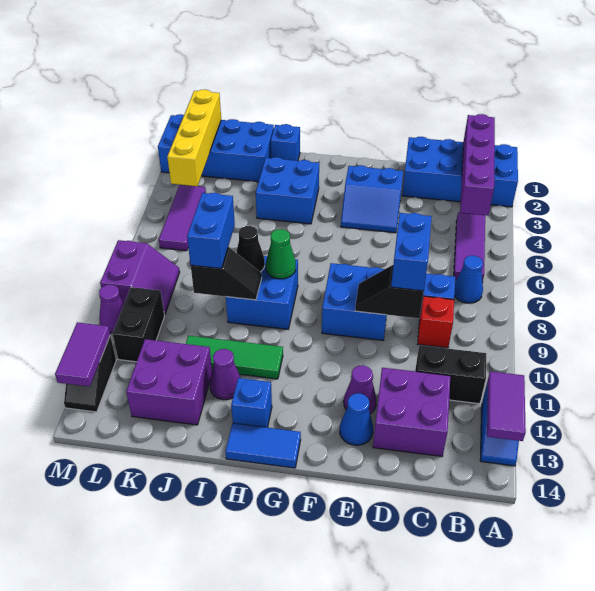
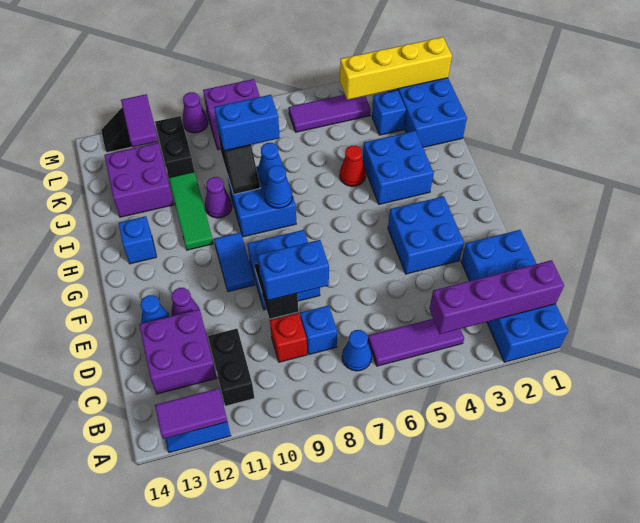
blue 2x2 slope [341,165,403,233] -> blue 2x2 brick [388,196,464,274]
blue 1x2 tile [226,423,301,468] -> blue 1x2 tile moved to [214,232,255,292]
green 1x1 cone [266,229,296,279] -> blue 1x1 cone [265,166,293,208]
blue 1x1 brick [271,124,300,161] -> blue 1x1 brick moved to [372,90,406,135]
none -> red 1x1 cone [340,146,366,186]
black 1x1 cone [236,226,265,272] -> blue 1x1 cone [258,143,285,185]
purple 1x1 cone [210,349,241,400] -> purple 1x1 cone moved to [205,177,232,218]
black 1x2 brick [113,287,164,362] -> black 1x2 brick turned to [155,116,194,177]
purple 1x2 tile [55,322,110,387] -> purple 1x2 tile turned to [121,94,158,147]

